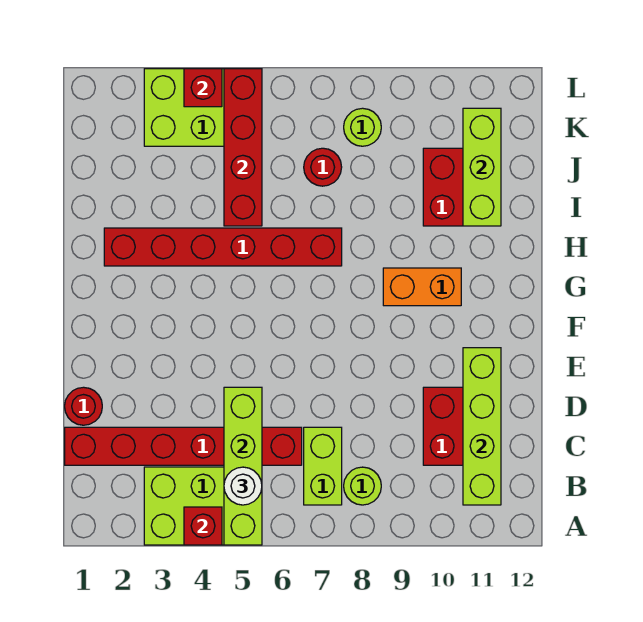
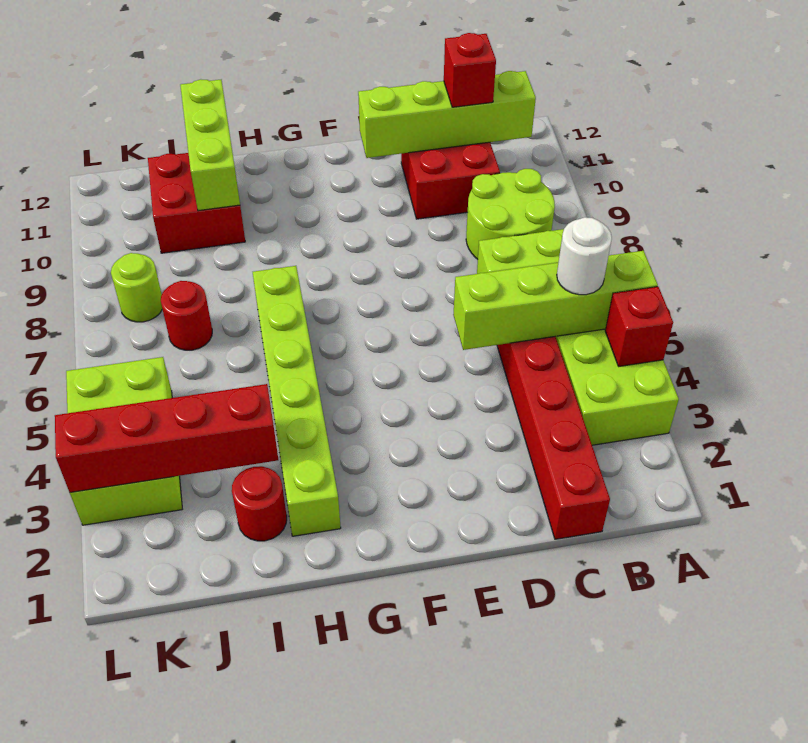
lime 1x1 round brick [344,467,381,505] -> lime 2x2 round brick [466,169,555,259]
red 1x1 round brick [65,387,102,425] -> red 1x1 round brick moved to [232,466,287,541]
orange 1x2 brick [383,268,461,306] -> none
red 1x6 brick [104,228,342,266] -> lime 1x6 brick [253,266,341,536]
red 1x4 brick [224,69,262,226] -> red 1x4 brick moved to [55,384,278,492]
lime 1x3 brick [463,108,501,226] -> lime 1x3 brick turned to [180,79,240,211]
red 1x1 brick [184,69,222,107] -> red 1x1 brick moved to [444,33,496,107]

